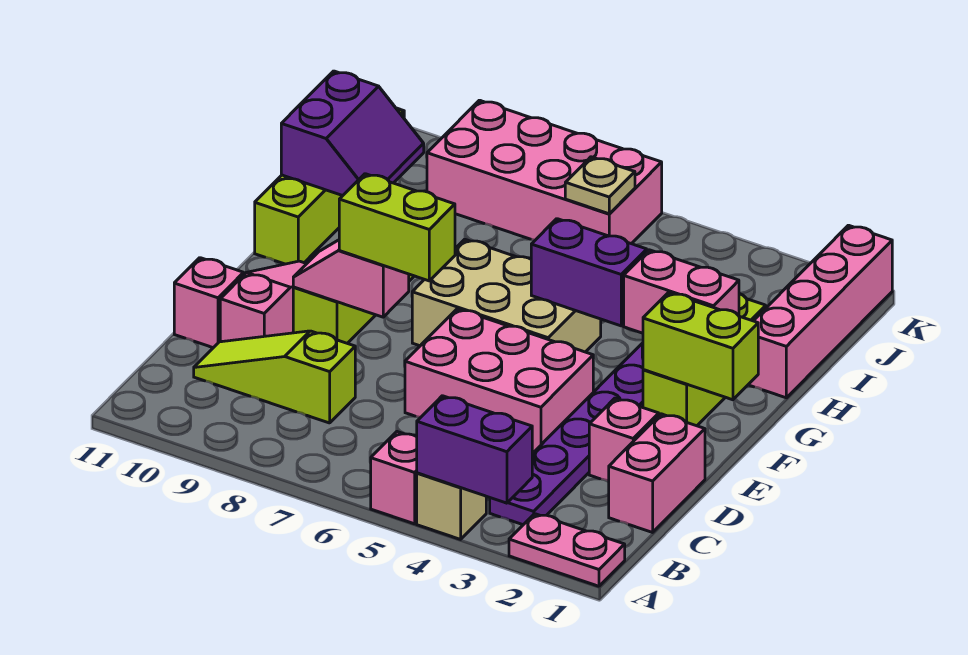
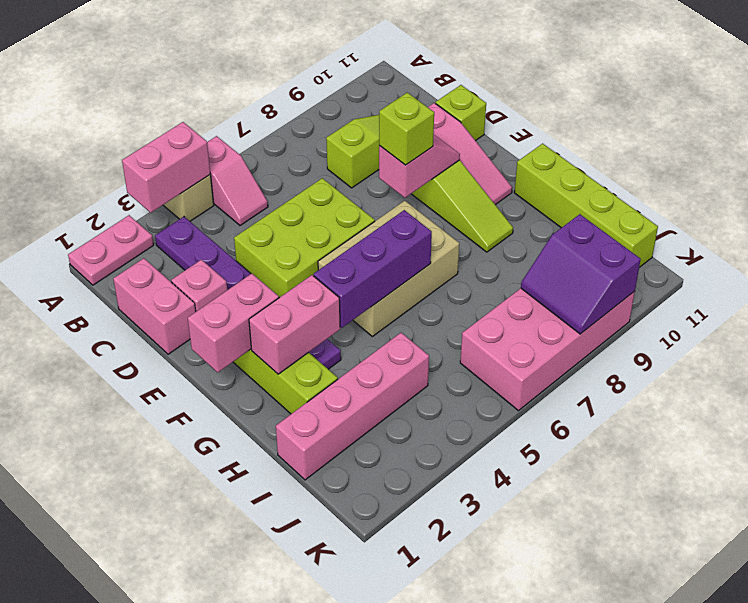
purple 1x2 brick [417,396,532,503] -> pink 1x2 brick [122,122,210,213]
pink 2x3 brick [405,309,593,454] -> lime 2x3 brick [234,178,375,298]
pink 1x1 brick [174,258,244,348] -> lime 1x1 brick [436,85,486,141]
lime 1x2 brick [339,174,455,281] -> lime 1x1 brick [379,92,434,165]
lime 1x2 brick [643,292,758,400] -> pink 1x2 brick [188,274,279,372]
purple 1x2 brick [531,219,647,326] -> purple 1x3 brick [314,210,432,328]
pink 1x4 brick [748,225,892,398] -> pink 1x4 brick turned to [276,333,429,480]
purple 2x2 slope [281,71,424,196] -> purple 2x2 slope moved to [521,214,641,334]
tan 1x1 plate [565,157,635,214] -> none

